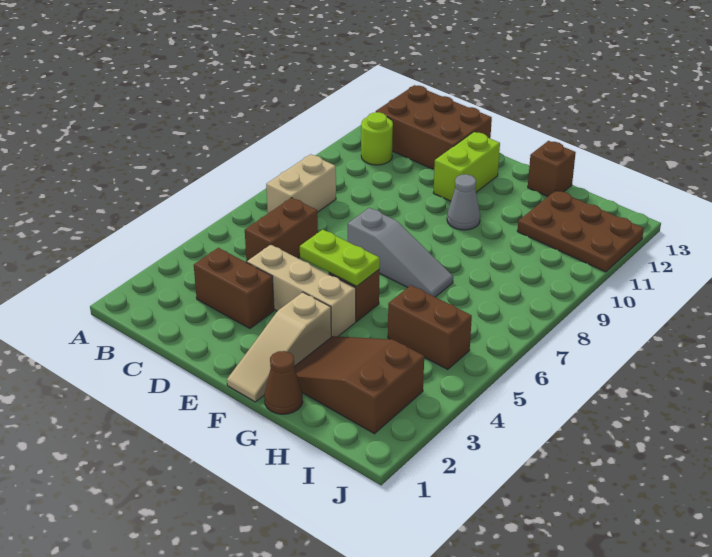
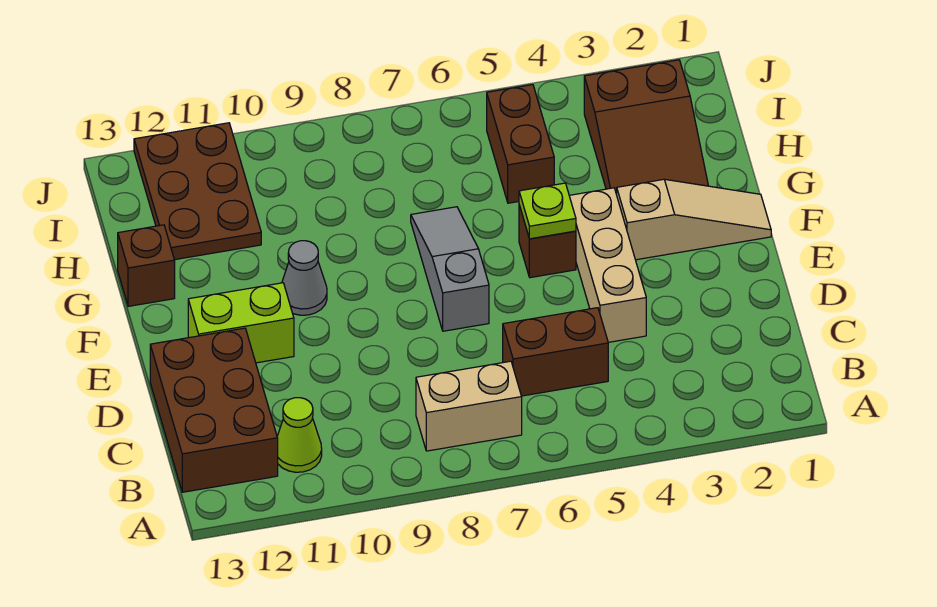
lime 1x1 round brick [361,112,393,165] -> lime 1x1 cone [277,398,322,472]
brown 1x2 brick [194,248,274,329] -> none
lime 1x2 plate [300,230,380,286] -> lime 1x1 plate [519,183,576,239]
brown 1x1 cone [264,351,303,414] -> none

